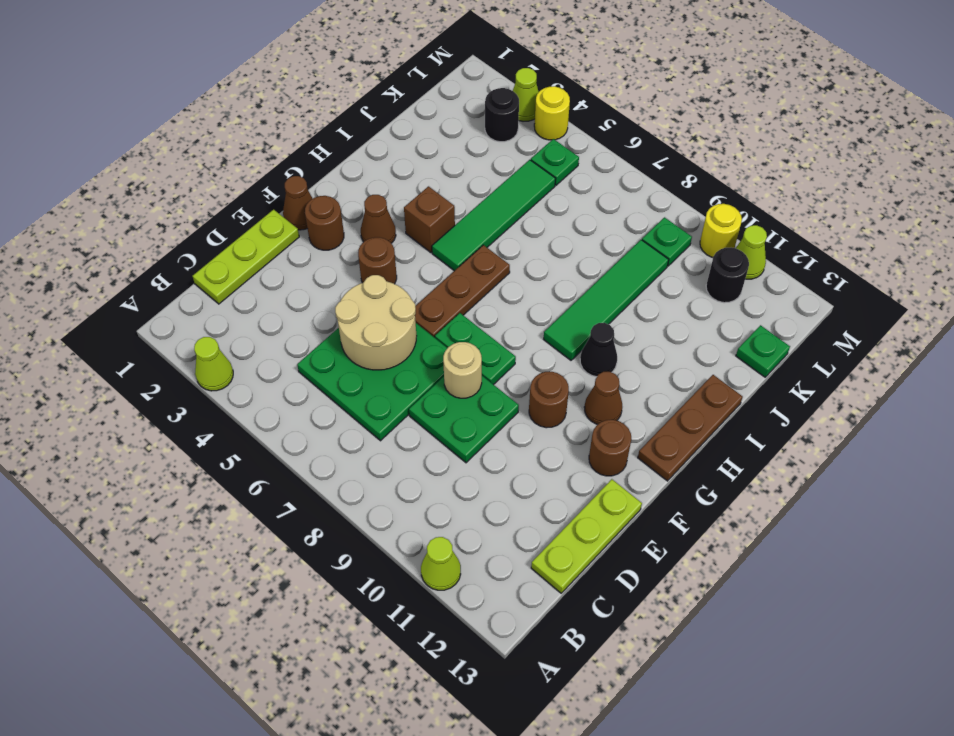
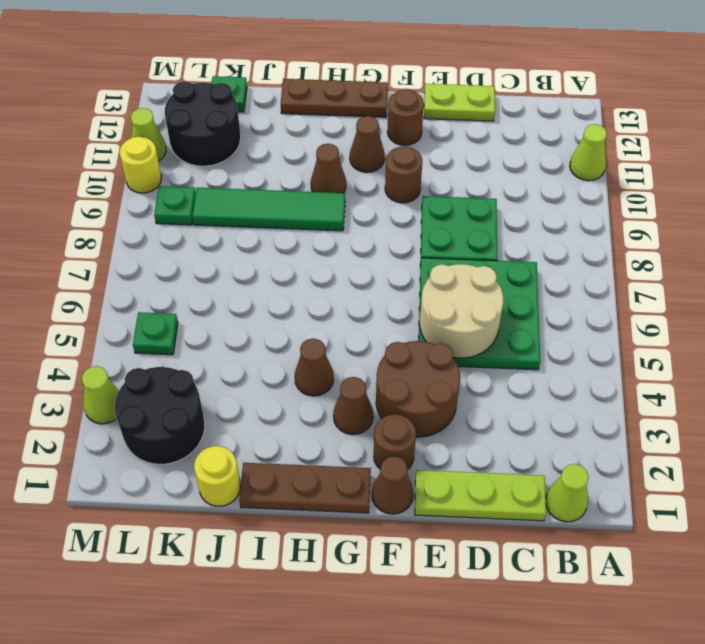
lime 1x1 cone [194,337,233,391] -> lime 1x1 cone moved to [546,464,589,522]
lime 1x3 plate [531,479,642,593] -> lime 1x2 plate [424,84,495,121]
tan 1x1 round brick [443,342,482,398] -> none
brown 1x1 round brick [358,237,397,284] -> brown 2x2 round brick [376,341,460,437]
brown 1x3 plate [415,245,510,338] -> brown 1x3 plate moved to [239,463,371,513]
green 1x2 plate [435,313,516,385] -> none
brown 1x1 brick [404,186,455,252] -> brown 1x1 cone [295,338,334,396]
green 1x4 tile [432,160,556,271] -> none
black 1x1 cone [580,323,617,377] -> brown 1x1 cone [311,144,346,193]
black 1x1 round brick [485,88,519,142] -> black 2x2 round brick [115,367,205,464]
black 1x1 round brick [706,248,749,303] -> black 2x2 round brick [165,82,241,166]
yellow 1x1 round brick [534,86,570,140] -> yellow 1x1 round brick moved to [194,446,240,506]

